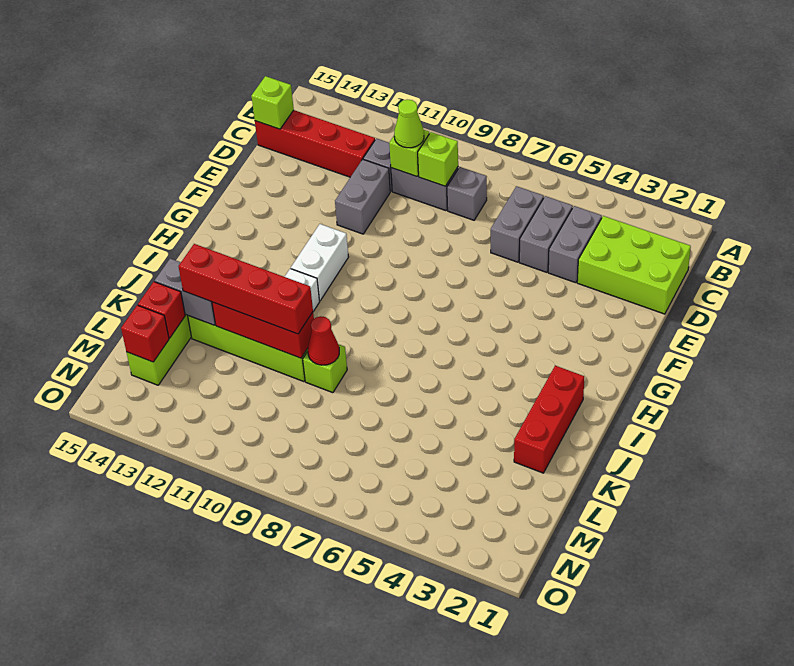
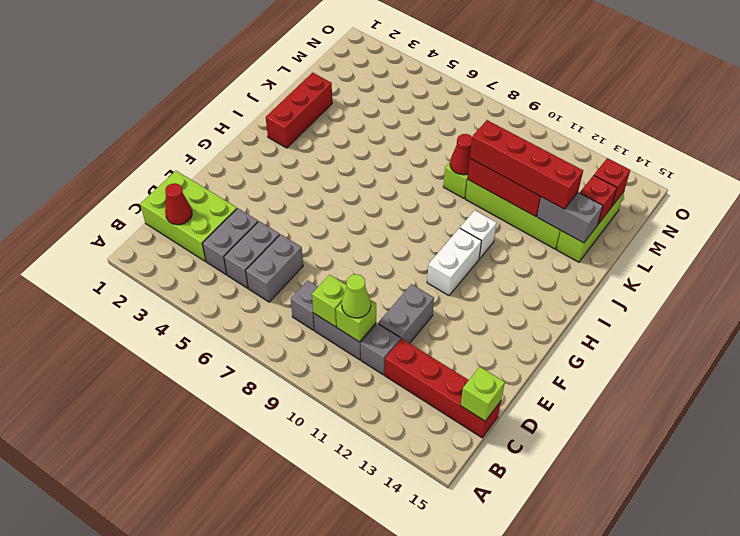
none -> red 1x1 cone [165,183,192,225]

